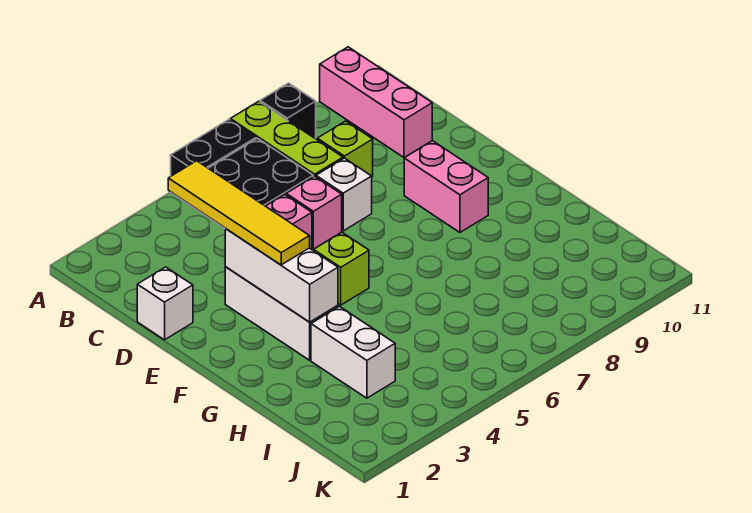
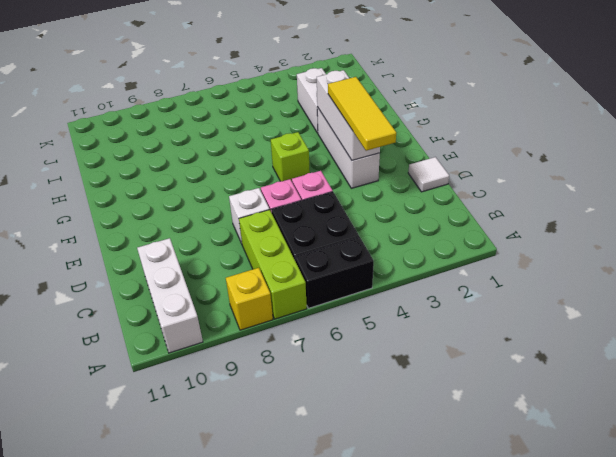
black 1x1 brick [260,83,316,139] -> yellow 1x1 brick [226,268,273,330]
pink 1x3 brick [320,47,432,158] -> white 1x3 brick [137,238,203,353]
yellow 1x4 tile [168,161,310,265] -> yellow 1x3 tile [328,77,396,151]
lime 1x1 brick [317,121,373,177] -> none
white 1x1 brick [137,267,193,340] -> white 1x1 tile [408,157,449,192]
pink 1x2 brick [404,141,488,232] -> none

